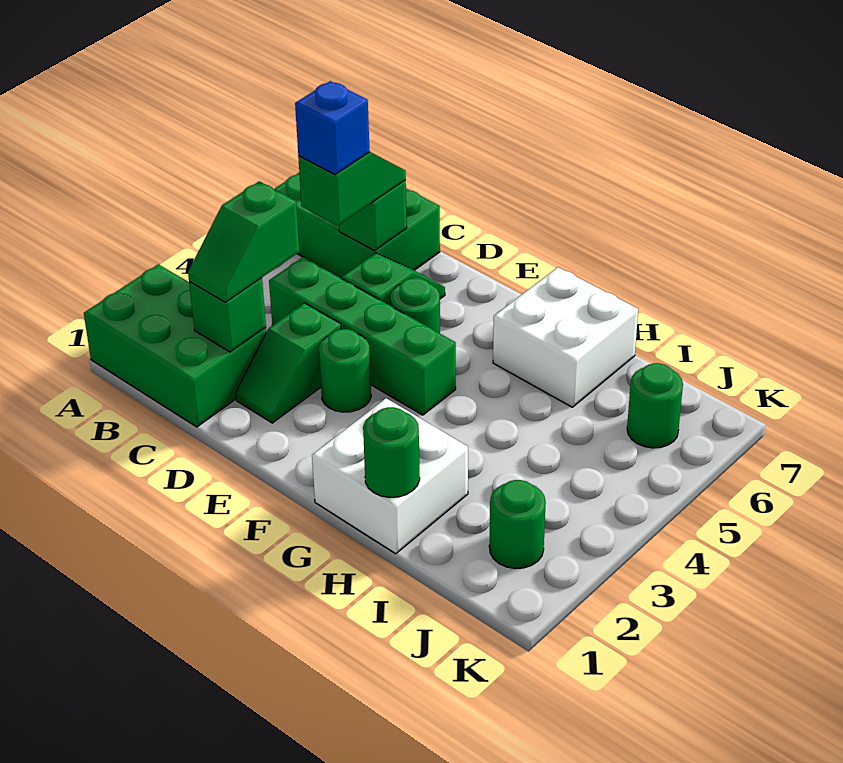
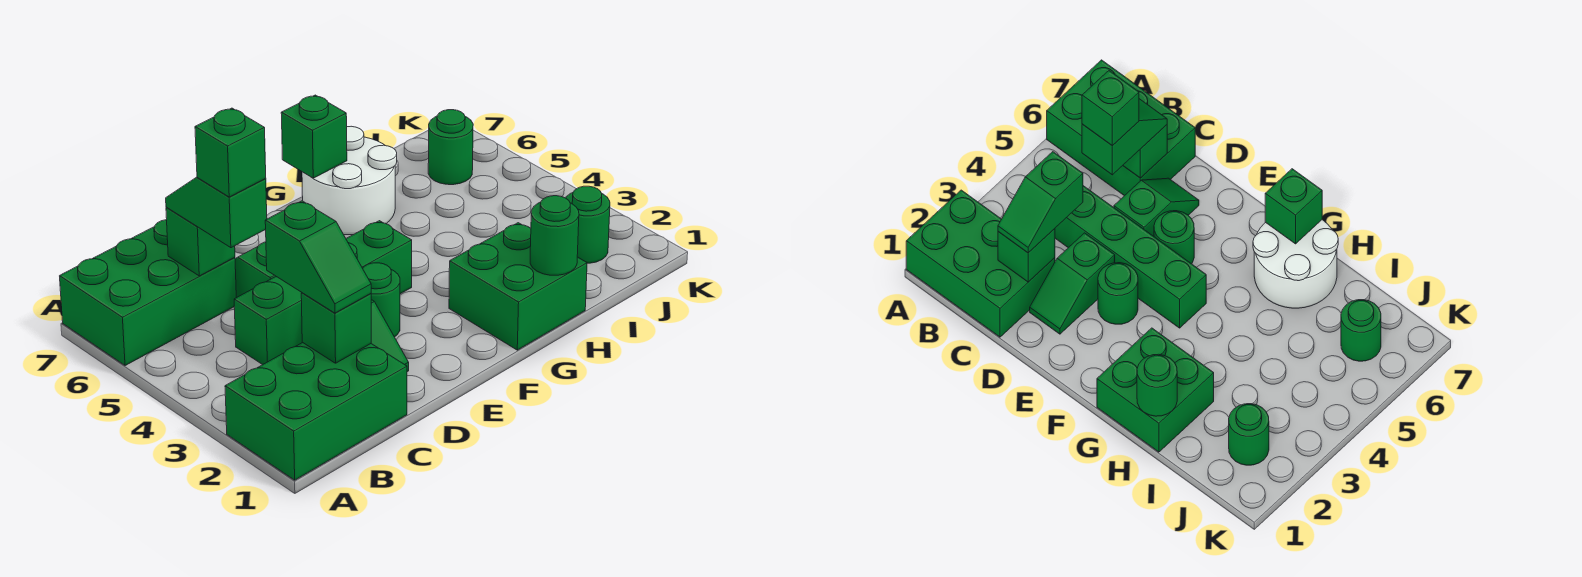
blue 1x1 brick [295,81,370,175] -> green 1x1 brick [195,108,266,197]
white 2x2 brick [312,398,468,554] -> green 2x2 brick [449,223,587,350]
white 2x2 brick [493,267,638,407] -> white 2x2 round brick [302,126,397,235]
none -> green 1x1 brick [281,95,347,178]

